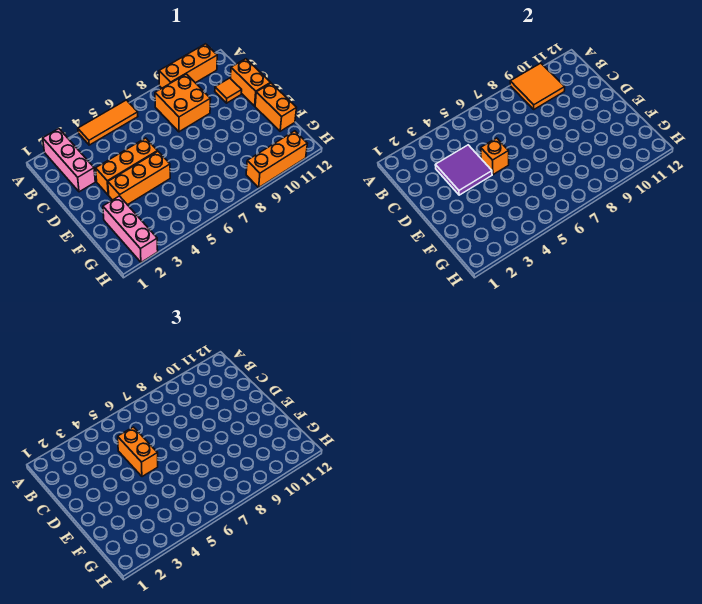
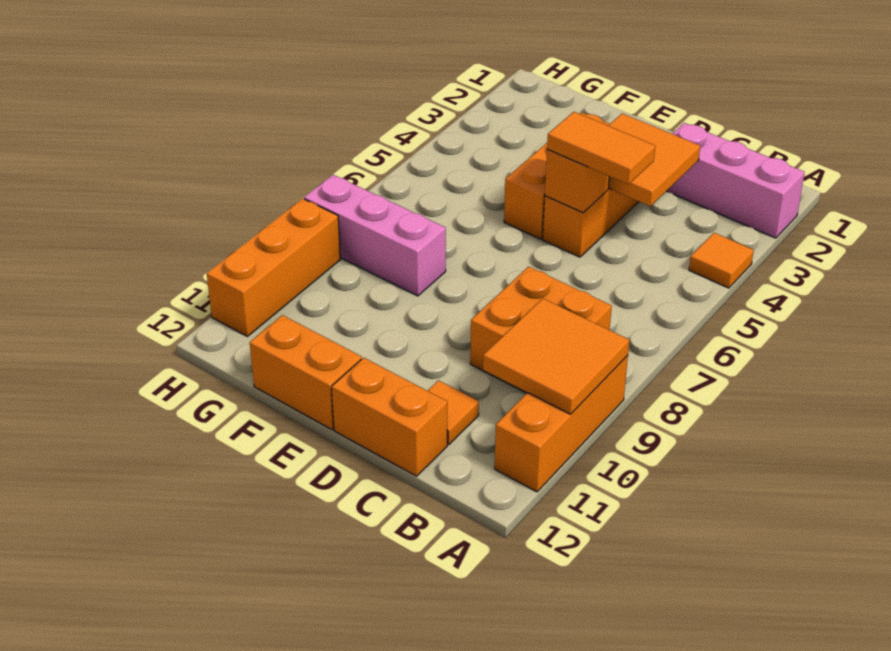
orange 1x3 tile [78,100,138,145] -> orange 1x1 tile [689,233,754,288]
purple 2x2 tile [435,145,492,195] -> orange 2x2 tile [608,113,700,206]
orange 1x2 brick [118,427,158,477] -> orange 1x2 tile [547,112,655,184]
pink 1x3 brick [103,196,158,262] -> pink 1x3 brick moved to [304,175,446,296]

